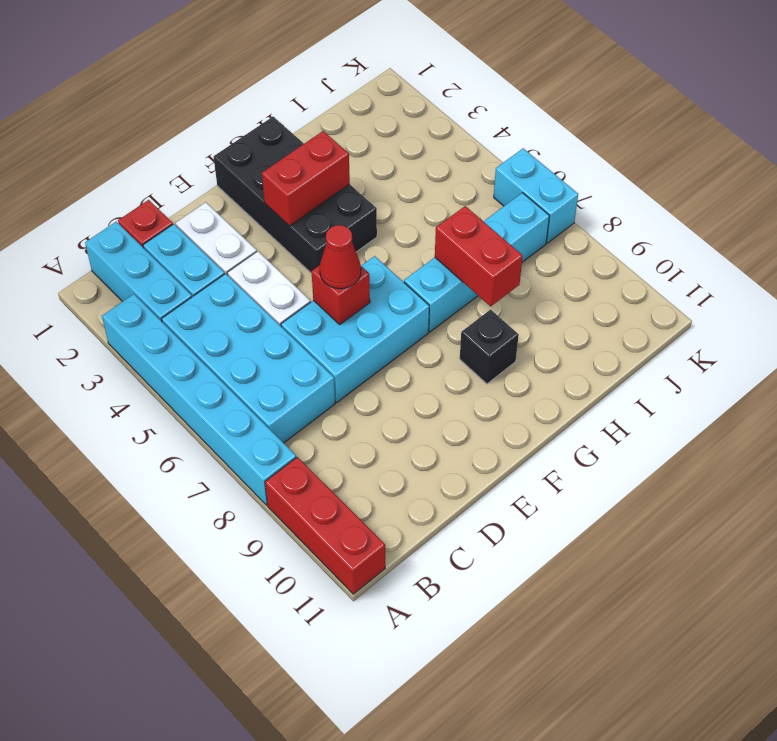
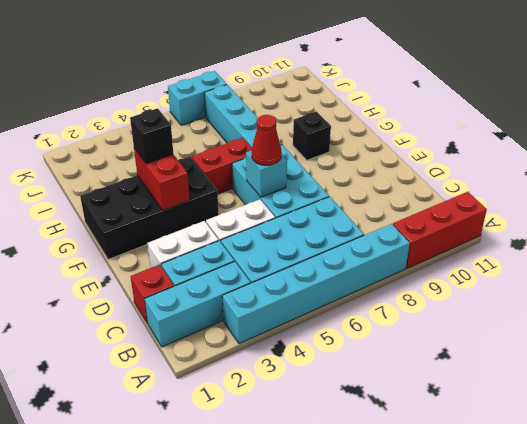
red 1x1 brick [311,265,370,324] -> cyan 1x1 brick [246,151,287,197]
none -> black 1x1 brick [130,108,173,164]
red 1x2 brick [435,206,523,306] -> red 1x2 brick moved to [192,138,252,194]

